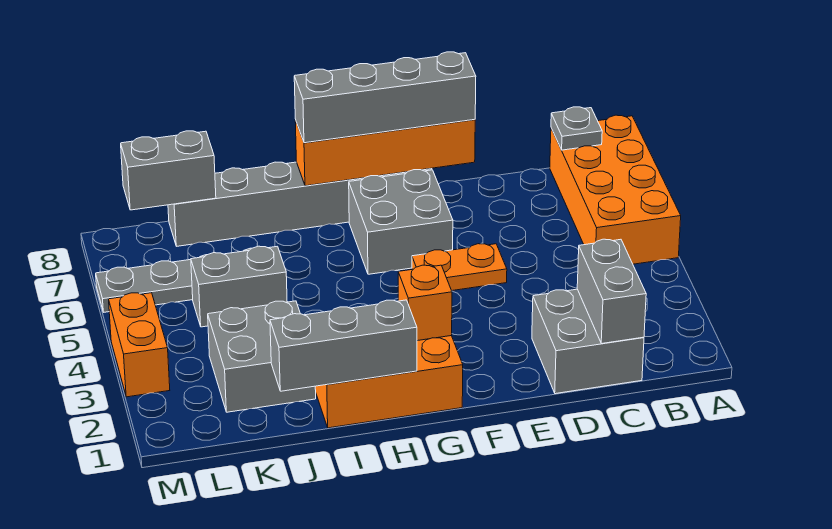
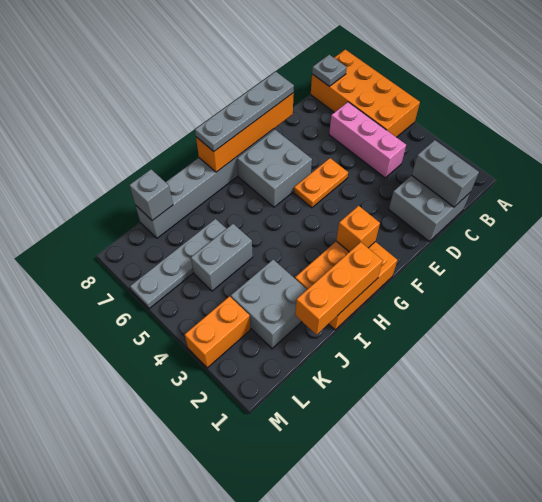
none -> pink 1x3 brick [329,102,406,178]
grey 1x4 brick [294,52,476,143] -> grey 1x4 plate [195,71,294,151]
grey 1x3 brick [270,300,417,391] -> orange 1x3 brick [295,242,383,335]
grey 1x2 brick [121,131,216,210] -> grey 1x1 brick [129,170,173,221]
orange 1x2 brick [109,293,170,397] -> orange 1x2 brick turned to [185,296,250,368]

